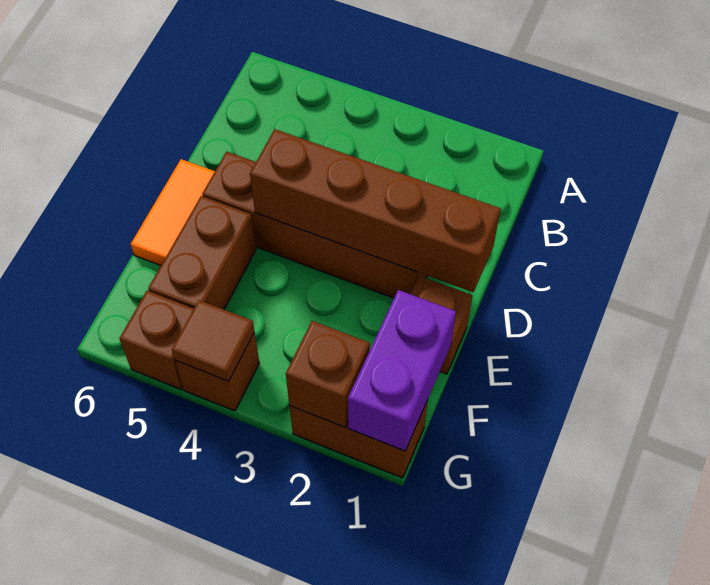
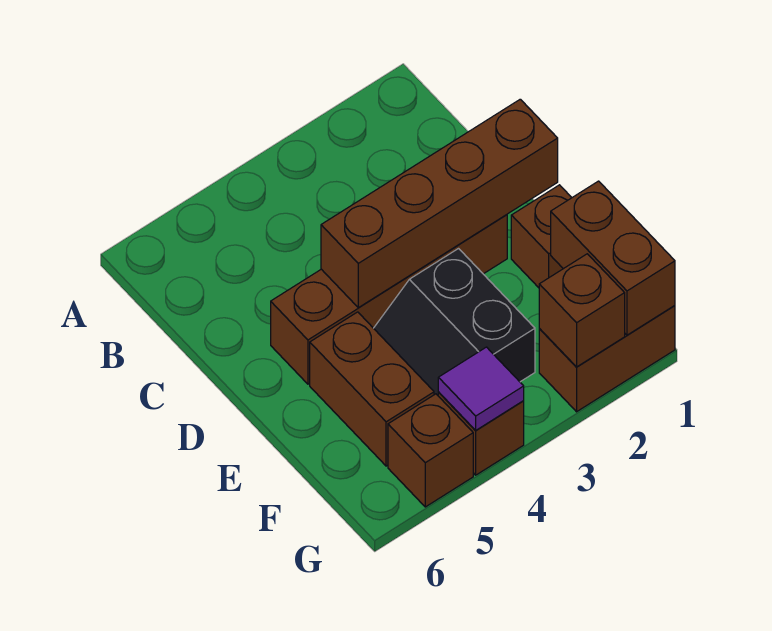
orange 1x2 tile [131,159,215,265] -> none
none -> black 2x2 slope [374,249,535,395]
purple 1x2 brick [348,290,456,451] -> brown 1x2 brick [551,181,675,335]
brown 1x1 tile [172,300,254,381] -> purple 1x1 tile [438,347,524,430]

